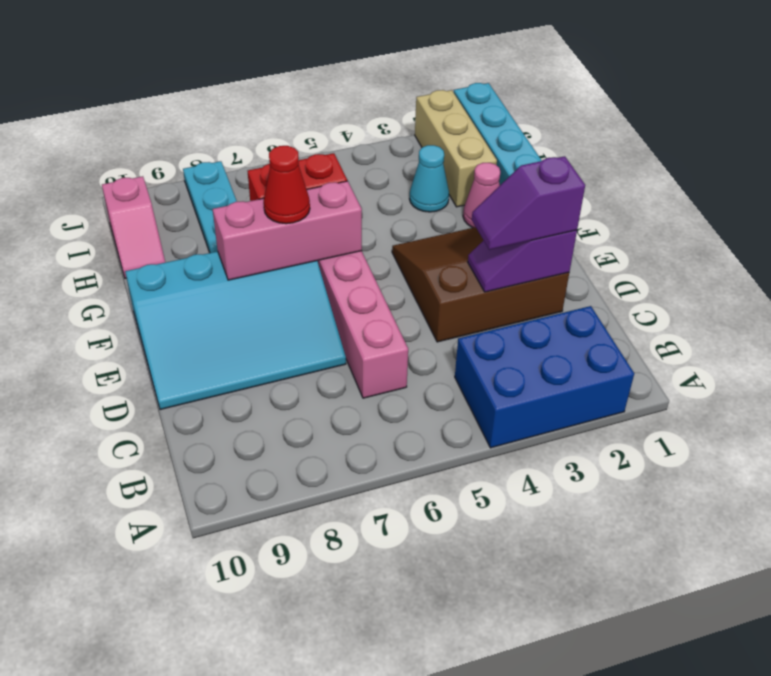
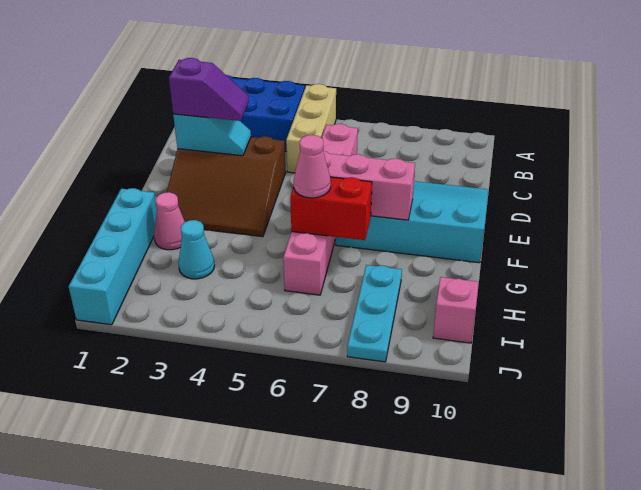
purple 1x2 slope [468,230,577,292] -> cyan 1x2 slope [173,114,251,156]
red 1x1 cone [264,146,310,224] -> none
none -> pink 1x1 cone [294,135,331,198]
tan 1x3 brick [415,90,497,207] -> tan 1x3 brick moved to [286,84,336,173]

